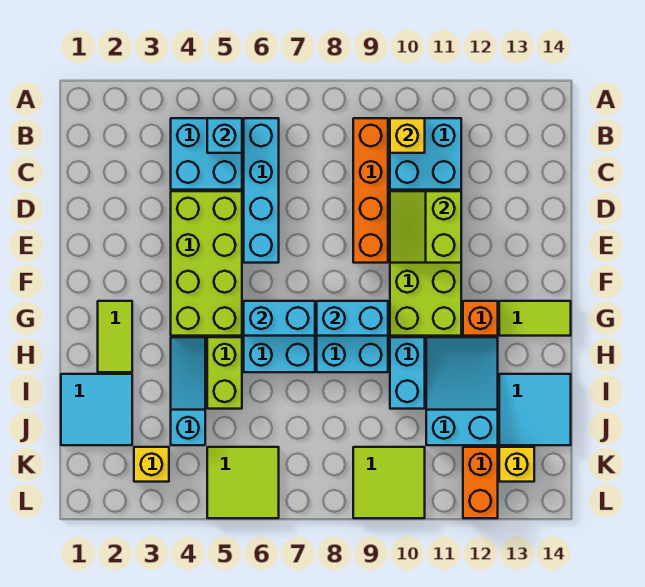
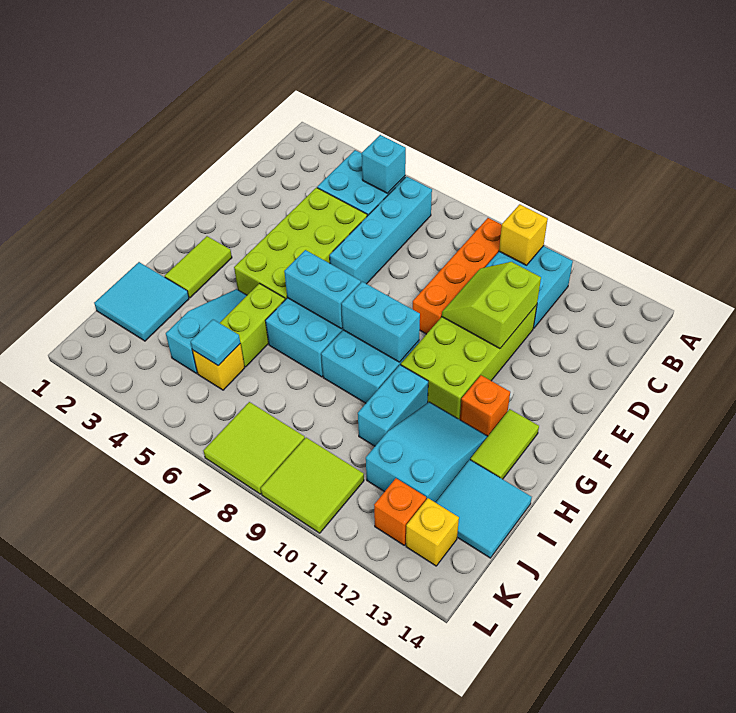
lime 1x2 tile [499,301,571,336] -> lime 1x2 tile turned to [470,409,539,479]
none -> cyan 1x1 tile [191,320,240,366]
yellow 1x1 brick [134,447,169,482] -> yellow 1x1 brick moved to [192,344,245,390]
lime 2x2 tile [207,447,279,518] -> lime 2x2 tile moved to [204,402,305,494]
orange 1x2 brick [463,447,498,518] -> orange 1x1 brick [374,478,426,545]

